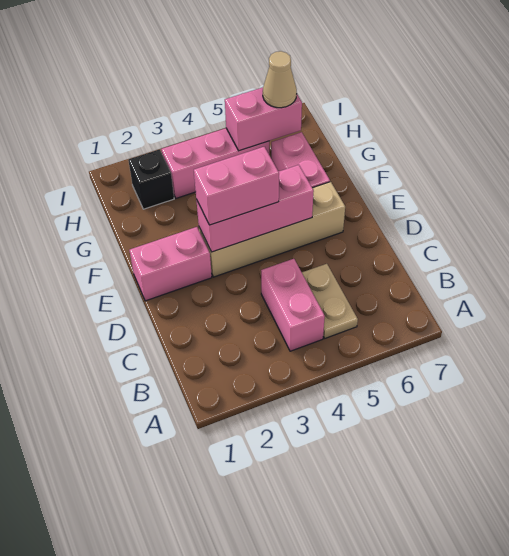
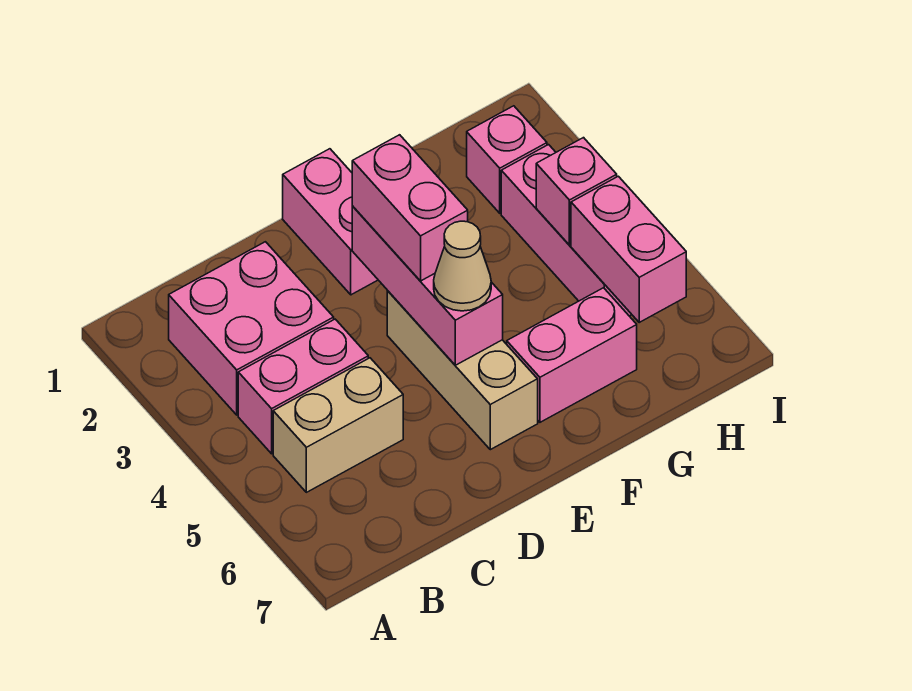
none -> pink 2x2 brick [169,242,334,415]
tan 1x2 plate [302,264,358,338] -> tan 1x2 brick [273,358,403,492]
tan 1x4 brick [199,182,345,277] -> tan 1x3 brick [387,291,538,450]
black 1x1 brick [128,150,174,209] -> pink 1x1 brick [467,106,547,213]
none -> pink 1x1 brick [536,138,617,245]
tan 1x1 cone [263,51,297,108] -> tan 1x1 cone moved to [434,221,491,311]

